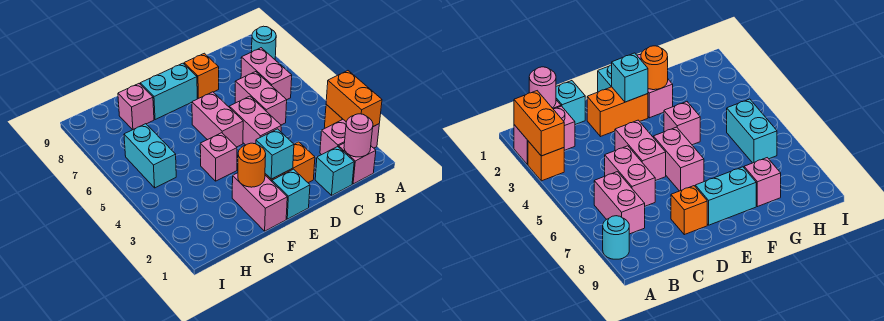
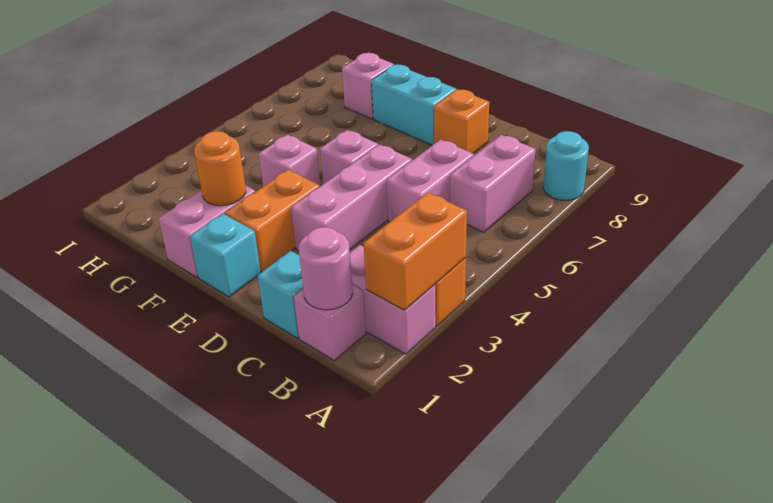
orange 1x2 brick [265,142,315,183] -> orange 1x2 brick turned to [225,170,320,272]
pink 1x2 brick [229,96,281,145] -> pink 1x3 brick [291,145,412,251]
cyan 1x1 brick [256,129,294,179] -> none
pink 1x2 brick [192,92,243,147] -> pink 1x1 brick [320,130,378,184]
cyan 1x2 brick [124,124,176,188] -> none

